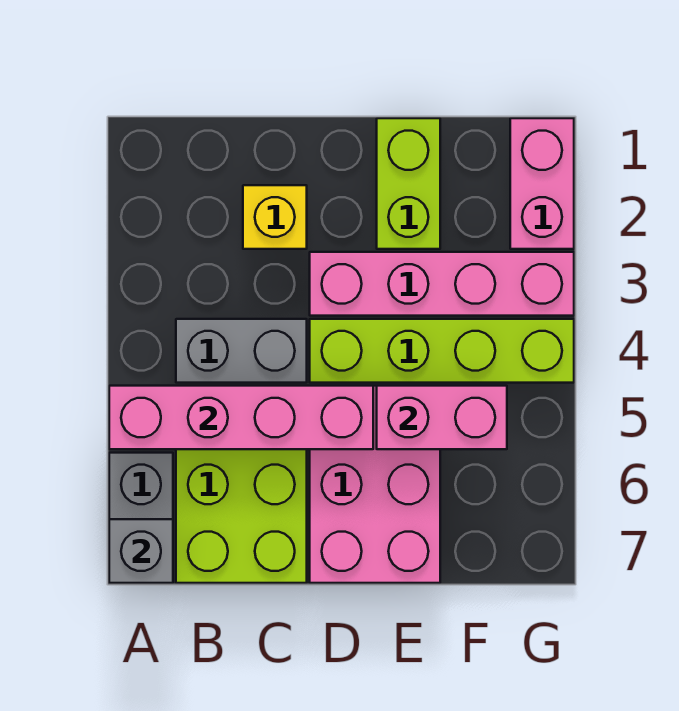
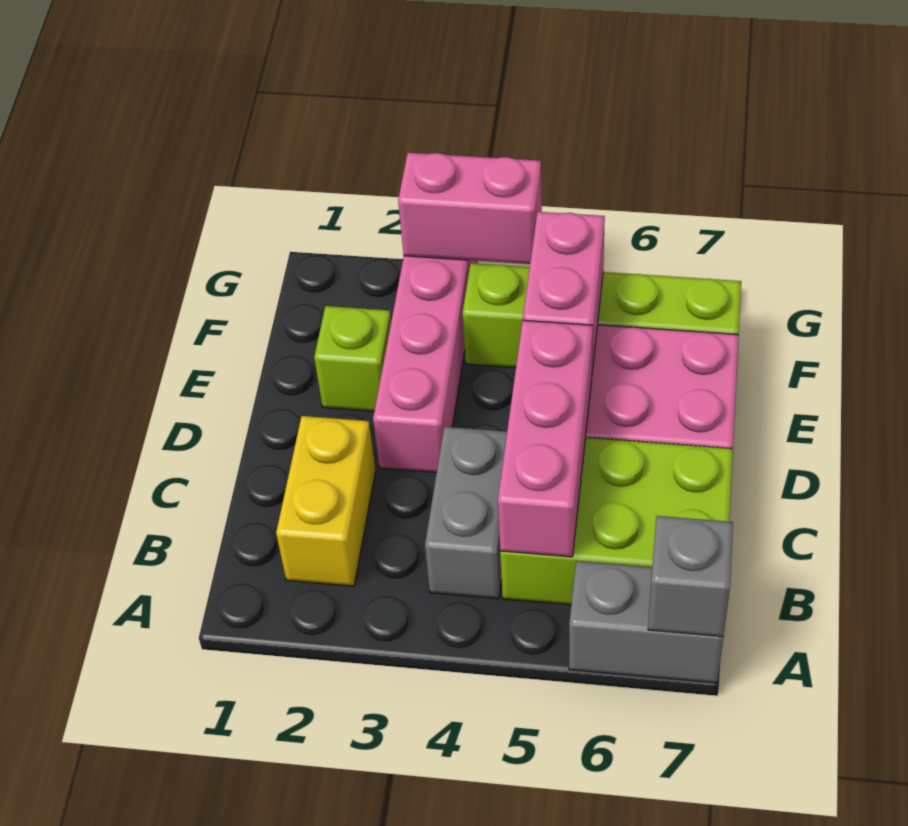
pink 1x4 brick [109,386,373,449] -> pink 1x3 brick [498,320,593,557]
yellow 1x1 brick [243,185,307,249] -> yellow 1x2 brick [276,416,376,586]
lime 1x4 brick [310,319,574,383] -> lime 1x4 brick turned to [462,263,741,368]
lime 1x2 brick [377,118,440,249] -> lime 1x1 brick [314,306,391,411]
pink 1x2 brick [510,118,574,249] -> pink 1x2 brick moved to [398,153,542,264]

